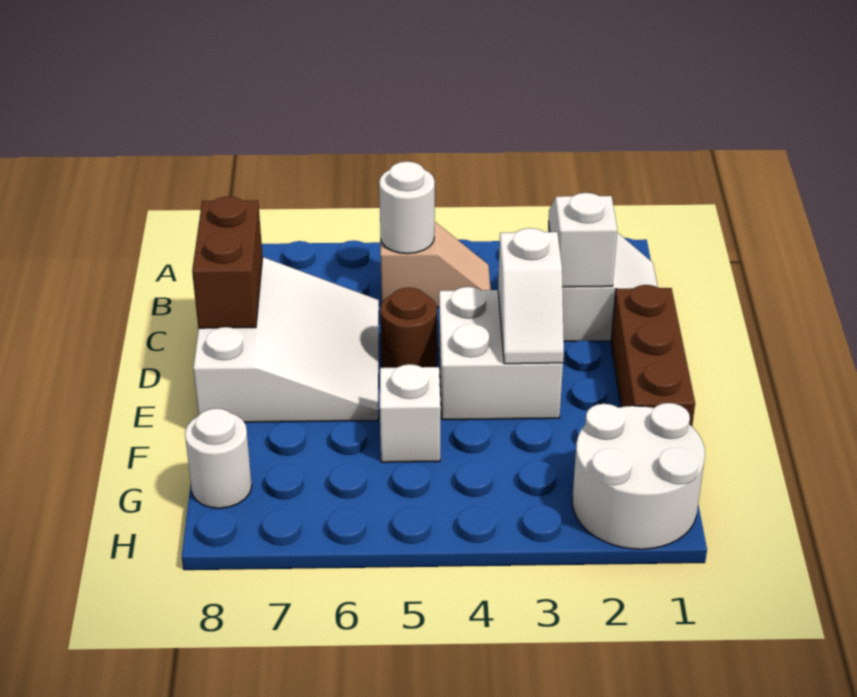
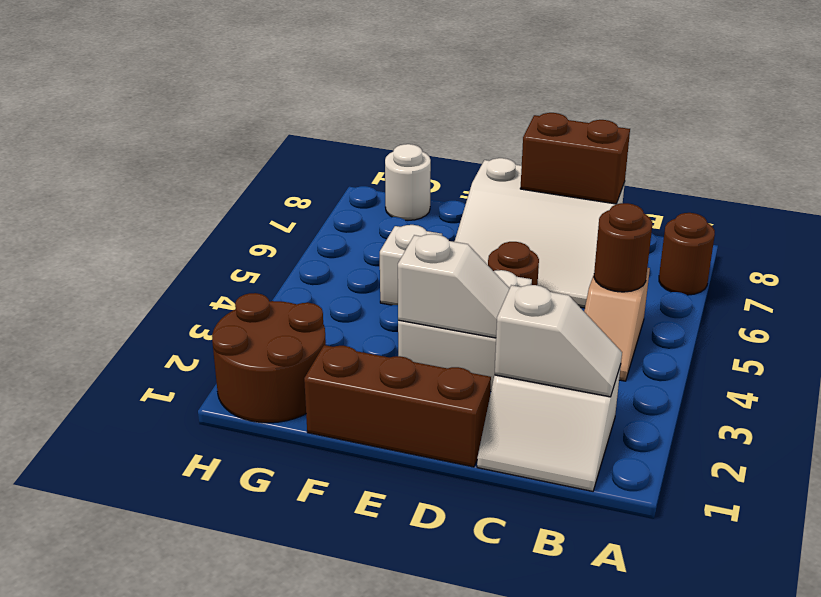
none -> brown 1x1 round brick [659,213,715,295]
white 1x1 round brick [379,162,435,254] -> brown 1x1 round brick [594,203,652,292]
white 1x2 slope [498,228,564,364] -> white 1x2 slope turned to [398,234,510,338]
white 2x2 round brick [572,403,705,549] -> brown 2x2 round brick [212,293,326,423]

